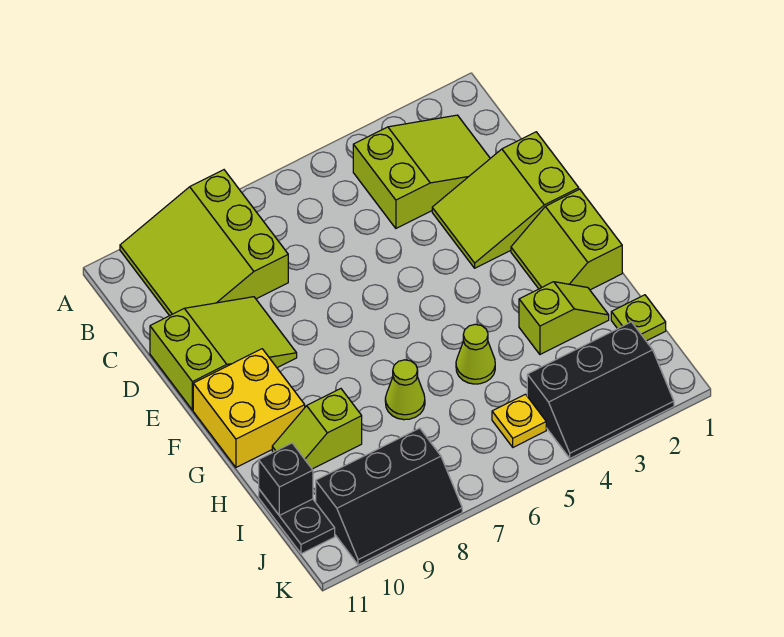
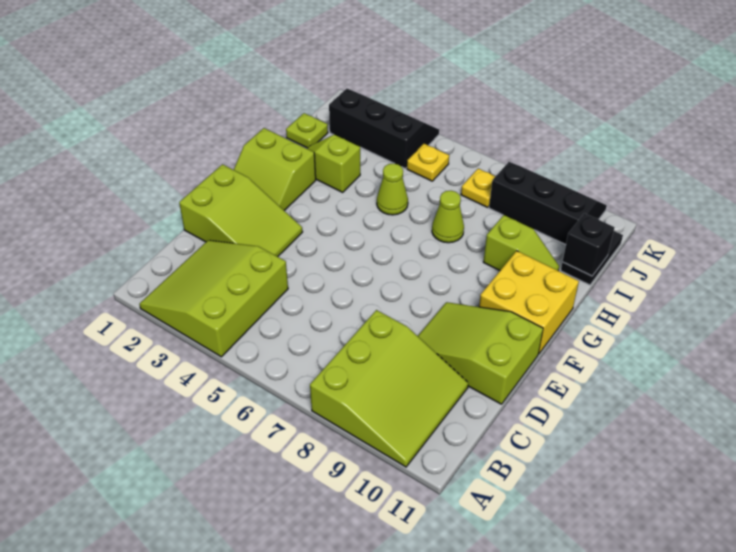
lime 2x3 slope [353,115,490,228] -> lime 3x3 slope [140,240,288,357]
lime 2x2 slope [511,189,622,290] -> lime 2x2 slope turned to [234,128,316,211]
none -> yellow 1x1 plate [461,169,496,207]

